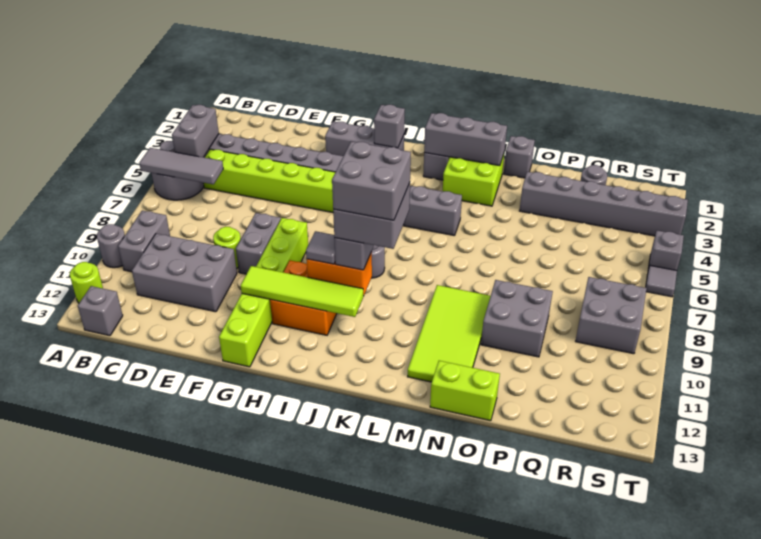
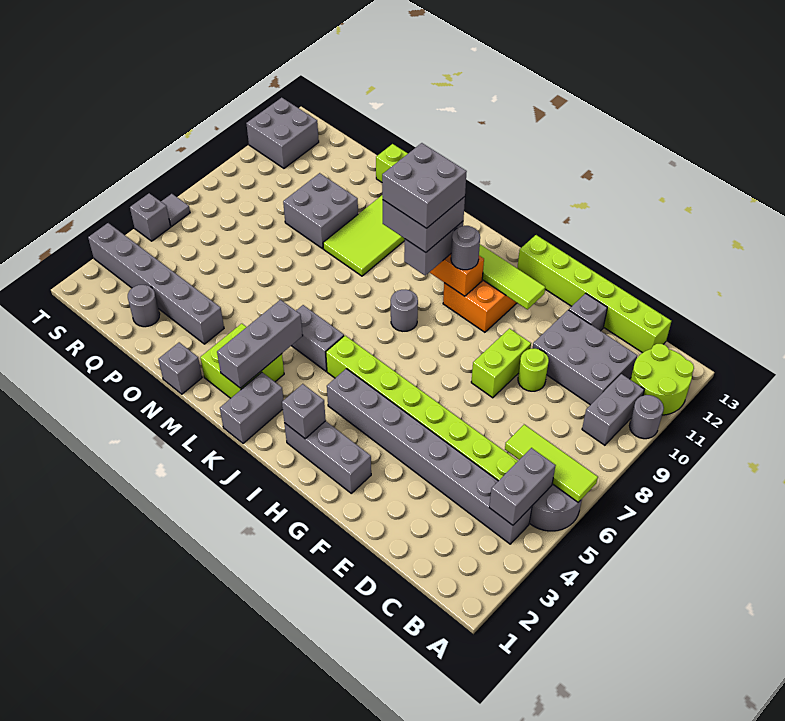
grey 1x3 tile [139,148,223,184] -> lime 1x3 tile [505,425,598,502]
lime 1x1 round brick [70,262,103,303] -> lime 2x2 round brick [631,344,694,415]
grey 1x1 brick [78,286,123,336] -> grey 1x1 brick moved to [569,293,607,331]
grey 1x2 brick [236,213,281,274] -> lime 1x2 brick [471,329,531,398]
lime 1x6 brick [219,218,308,367] -> lime 1x6 brick turned to [517,235,671,353]
grey 1x1 tile [306,231,335,264] -> grey 1x1 round brick [451,226,480,270]
grey 1x3 brick [424,113,507,166] -> grey 1x3 brick turned to [217,300,303,388]
grey 2x2 brick [576,277,647,354] -> grey 2x2 brick moved to [246,98,319,168]

